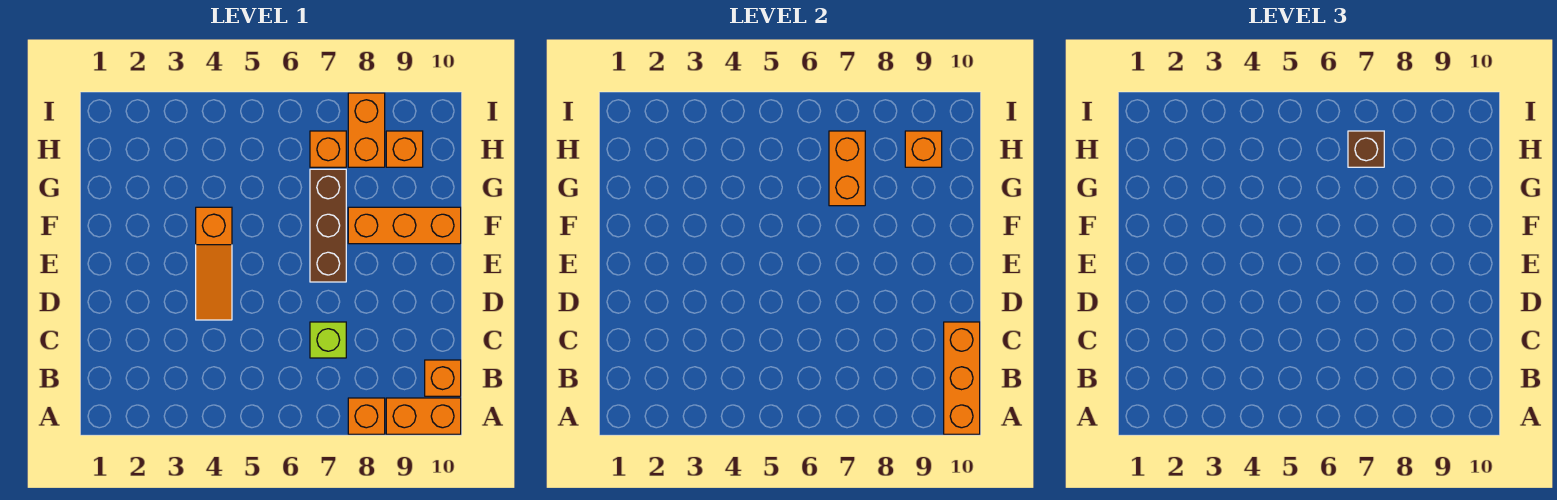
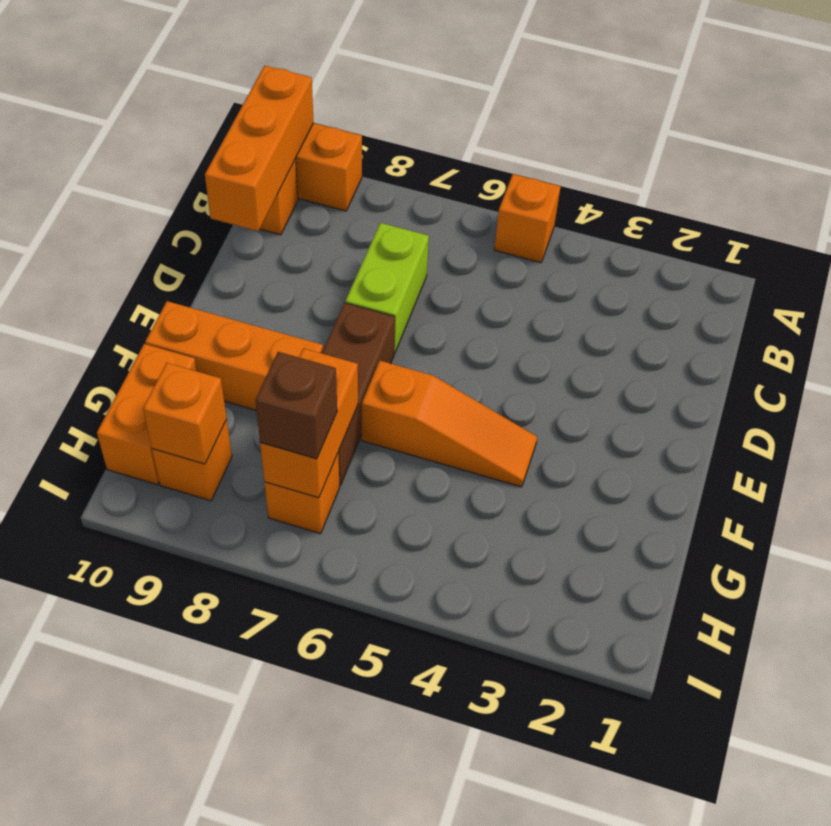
orange 1x1 brick [348,398,385,434] -> orange 1x1 brick moved to [494,174,561,263]
lime 1x1 brick [310,322,346,358] -> lime 1x2 brick [345,223,429,354]
orange 1x3 slope [196,207,232,320] -> orange 1x3 slope turned to [362,361,537,487]
orange 1x2 brick [348,93,385,167] -> orange 1x2 brick moved to [97,344,197,484]

